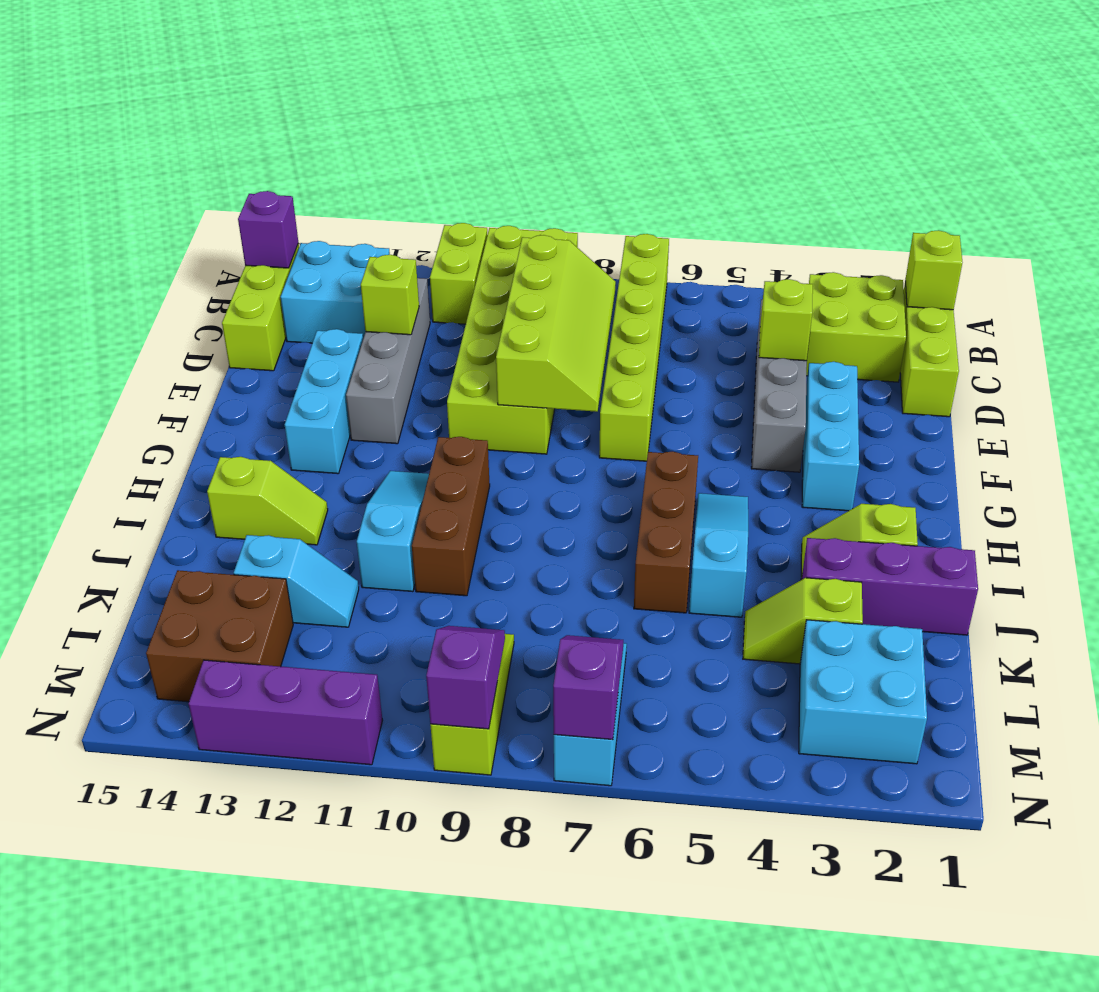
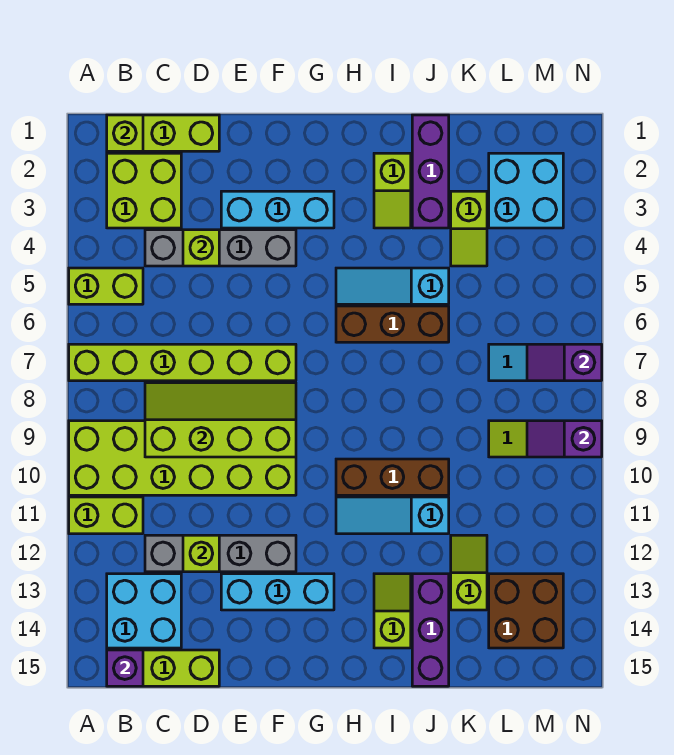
none -> lime 1x2 brick [69,268,143,304]
cyan 1x2 slope [234,535,359,627] -> lime 1x2 slope [451,535,487,610]
purple 1x3 brick [189,660,383,765] -> purple 1x3 brick moved to [412,574,449,686]

